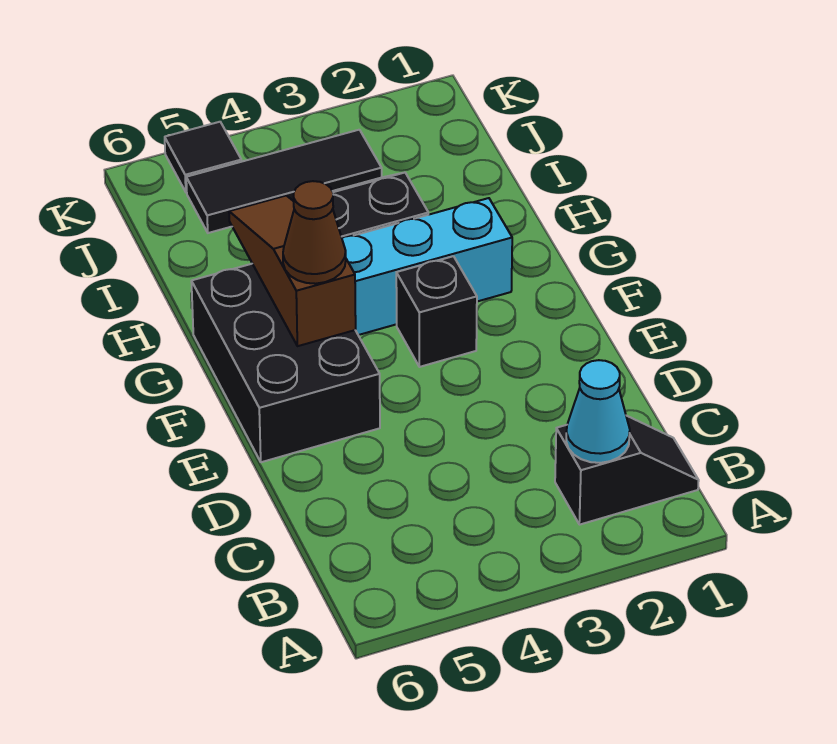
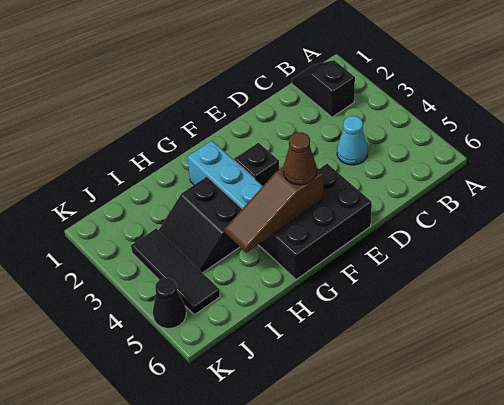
cyan 1x1 cone [566,360,630,463] -> cyan 1x1 cone moved to [337,116,368,165]
black 1x1 tile [165,122,241,192] -> black 1x1 cone [153,278,186,328]

